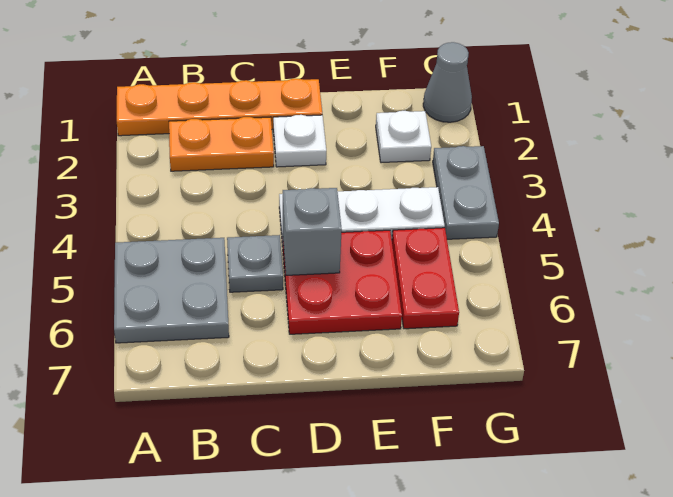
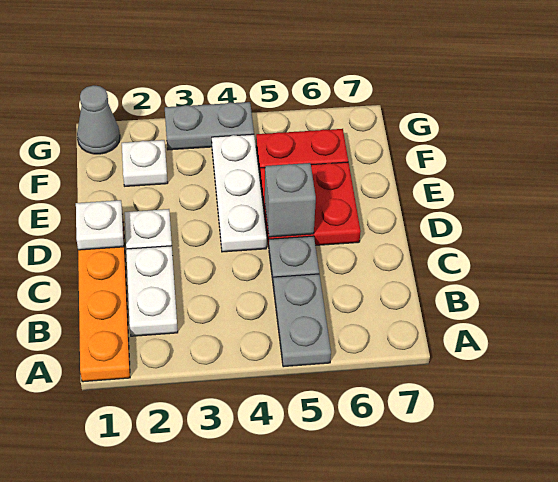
grey 2x2 plate [114,238,229,343] -> grey 1x2 plate [273,274,331,367]
orange 1x2 plate [169,117,274,171] -> white 1x2 plate [126,246,178,336]
none -> white 1x1 plate [76,200,124,250]

